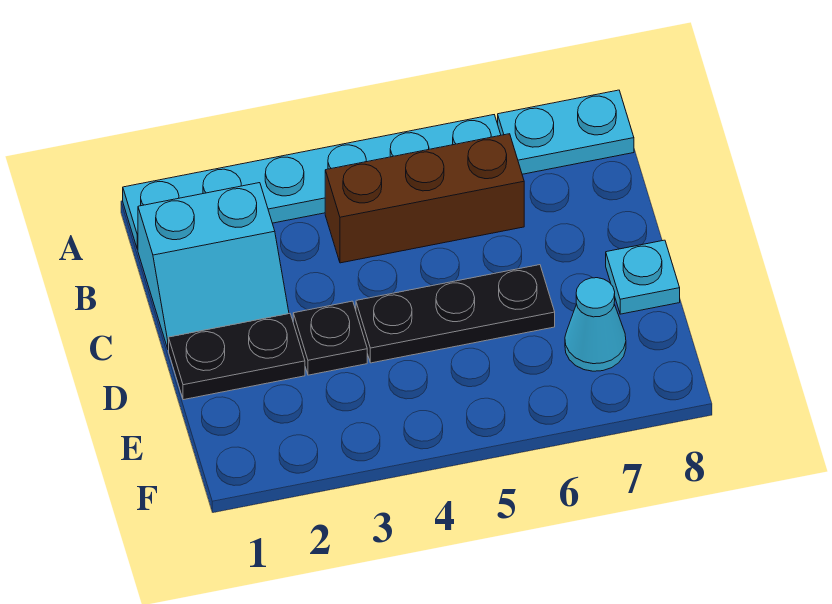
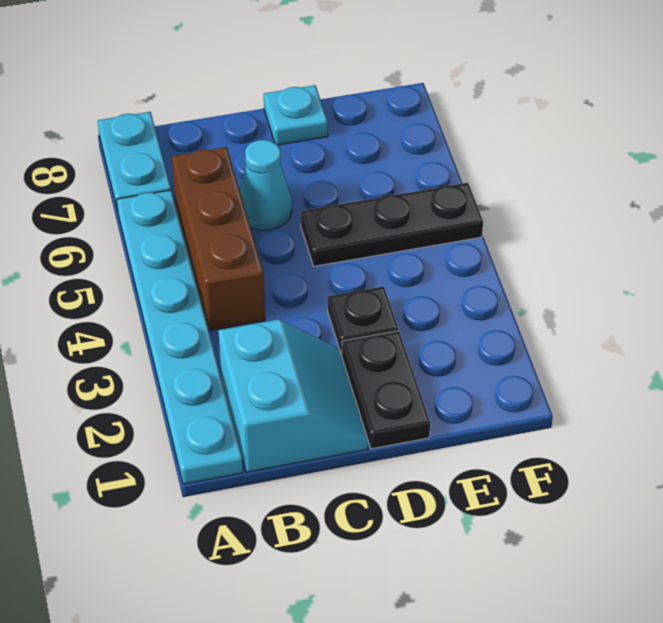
black 1x3 plate [356,265,555,363] -> black 1x3 plate turned to [301,183,483,266]
cyan 1x1 cone [565,278,626,371] -> cyan 1x1 cone moved to [240,140,292,230]

